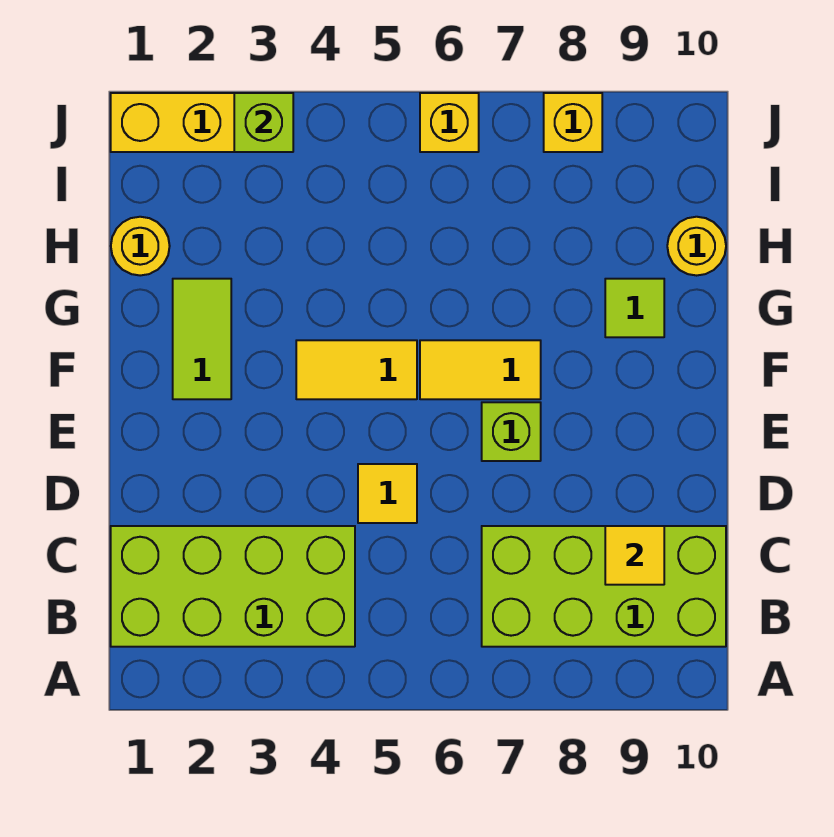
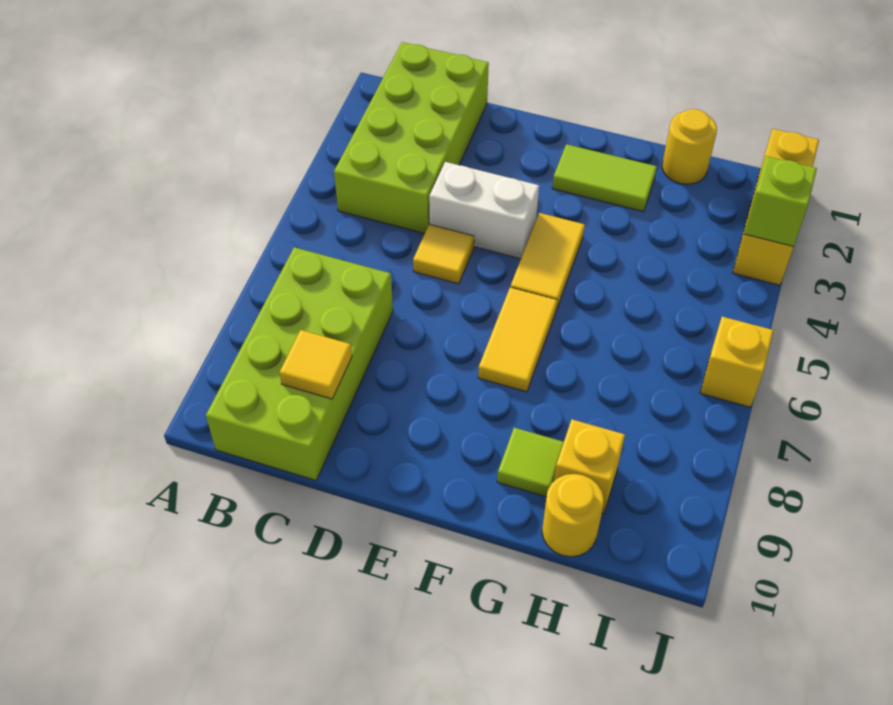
none -> white 1x2 brick [429,162,539,259]
lime 1x1 brick [482,402,541,461] -> none
yellow 1x1 brick [544,93,602,152] -> yellow 1x1 brick moved to [554,419,625,514]

